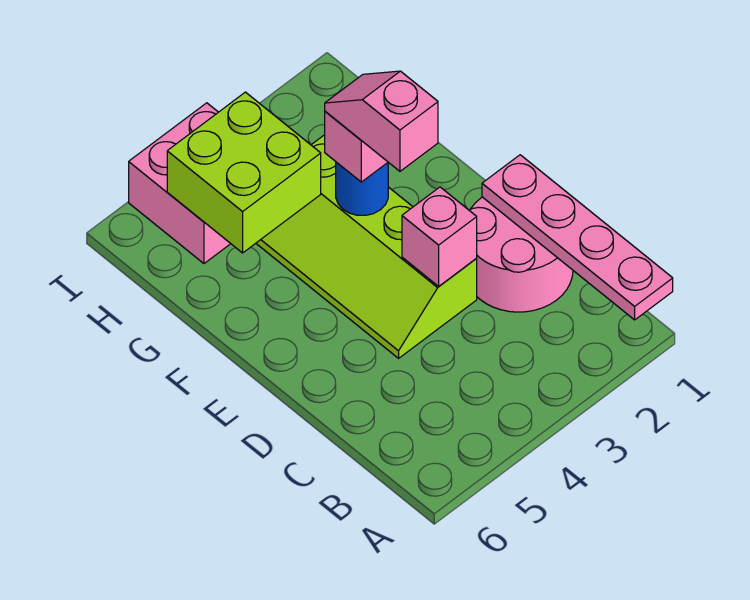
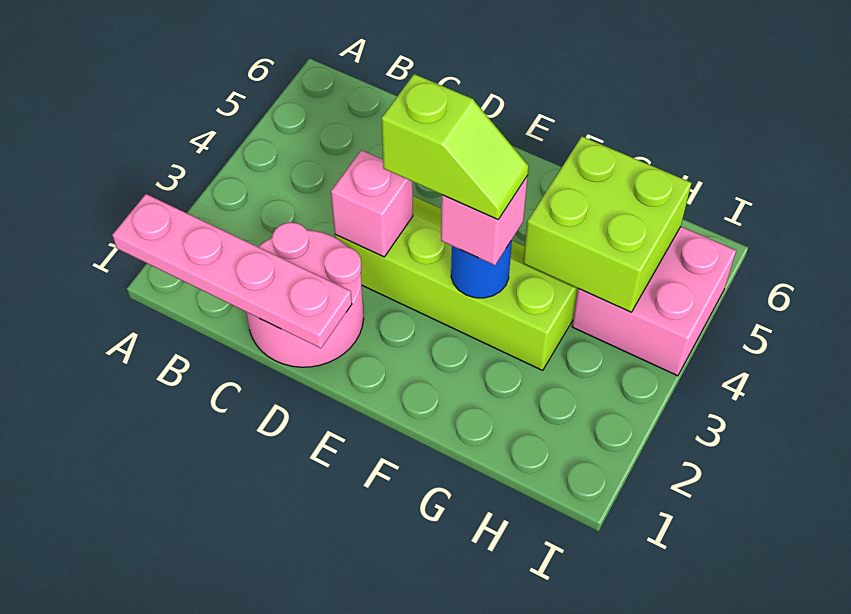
pink 1x2 slope [325,71,438,171] -> lime 1x2 slope [382,74,529,219]

